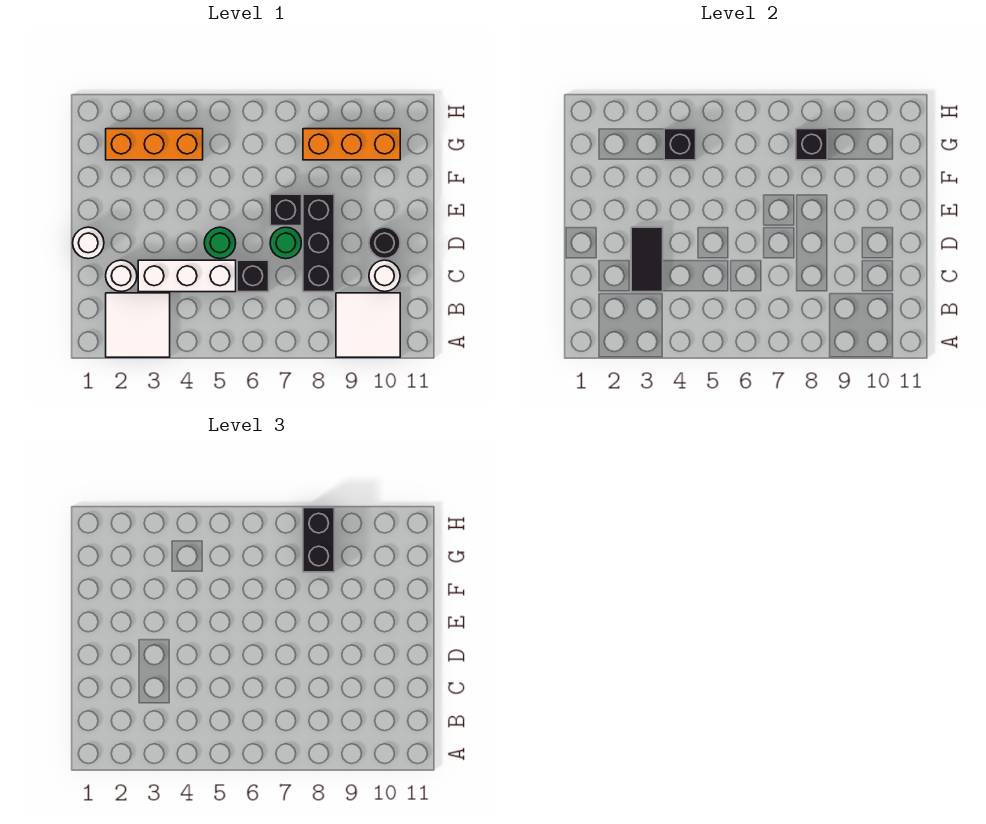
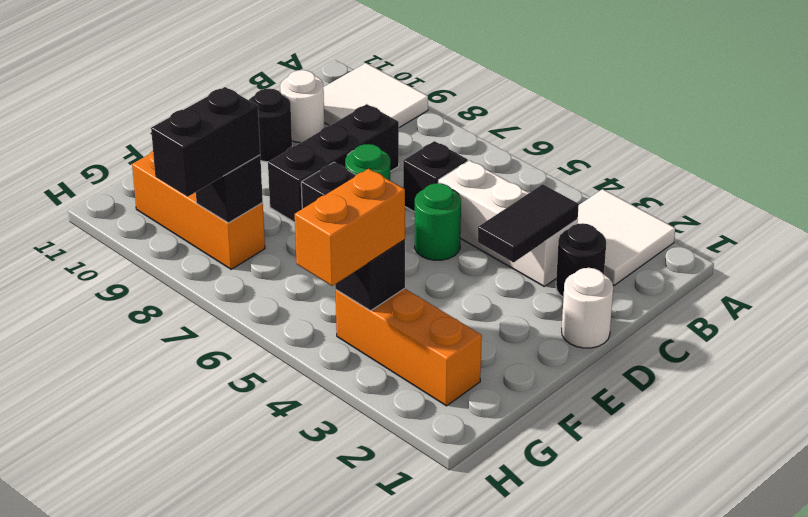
white 1x1 round brick [106,260,137,292] -> black 1x1 round brick [556,223,606,297]
none -> orange 1x2 brick [295,169,405,286]

